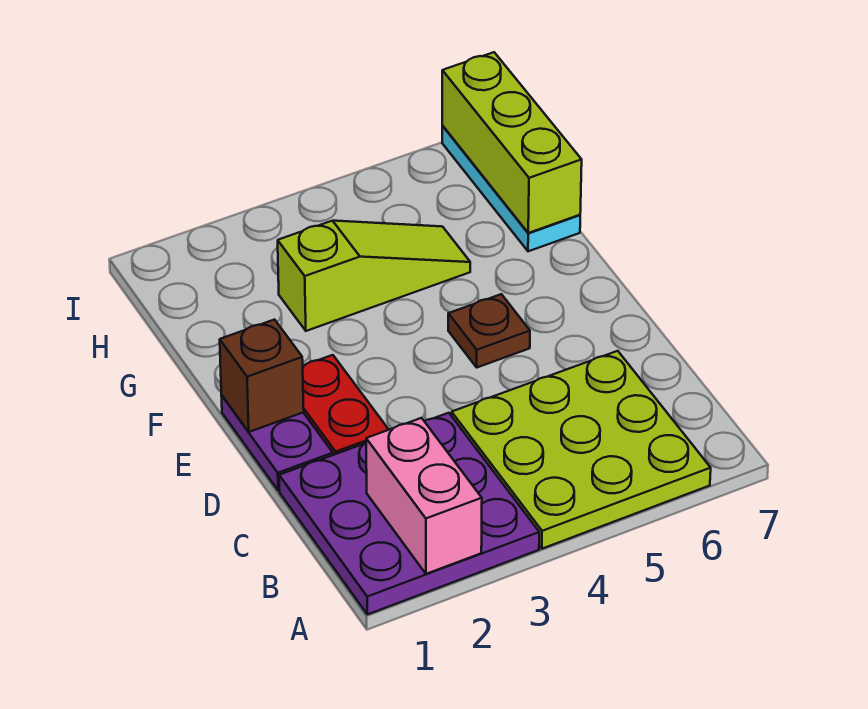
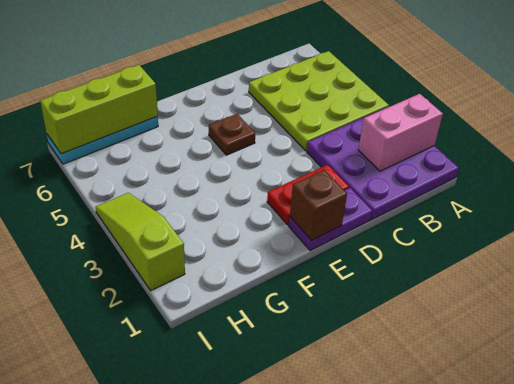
lime 1x3 slope [278,221,470,331] -> lime 1x3 slope moved to [95,193,185,290]

